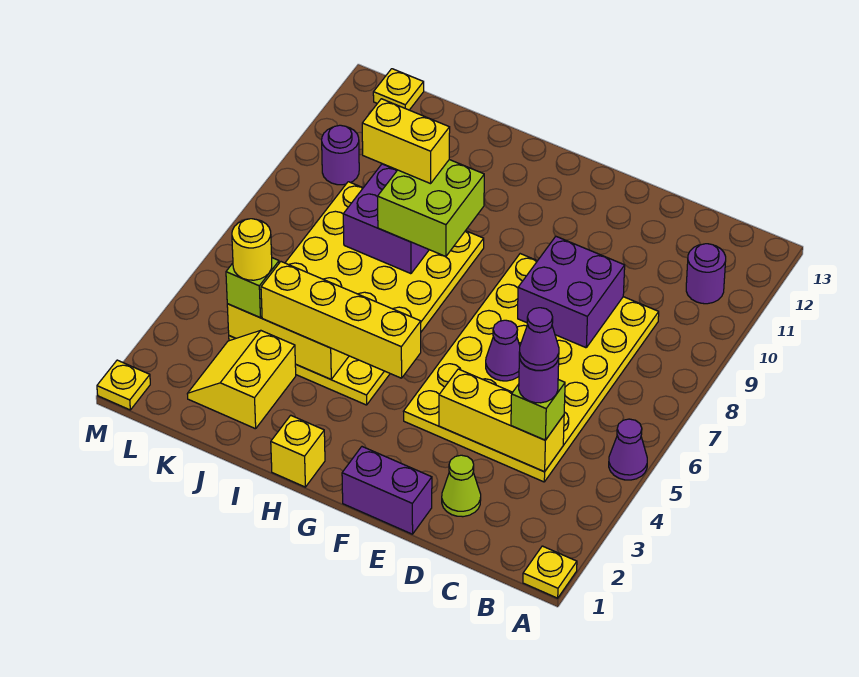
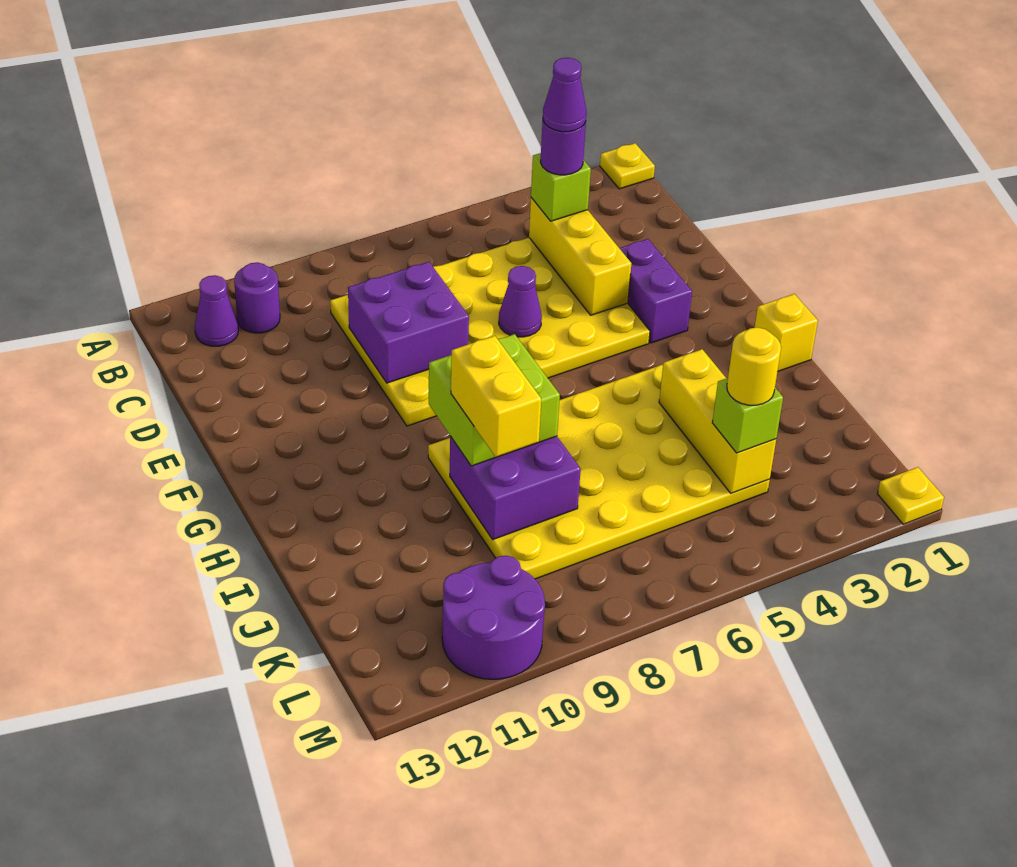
purple 1x1 cone [609,419,647,480] -> purple 1x1 cone moved to [195,275,238,346]
lime 1x1 cone [442,455,481,517] -> none
purple 1x2 brick [342,447,432,534] -> purple 1x2 brick moved to [619,239,692,343]
yellow 1x4 brick [261,262,421,378] -> none
yellow 2x2 slope [187,331,296,429] -> none
purple 1x1 round brick [322,125,359,185] -> purple 2x2 round brick [442,556,545,679]
yellow 1x1 plate [373,69,424,110] -> none

